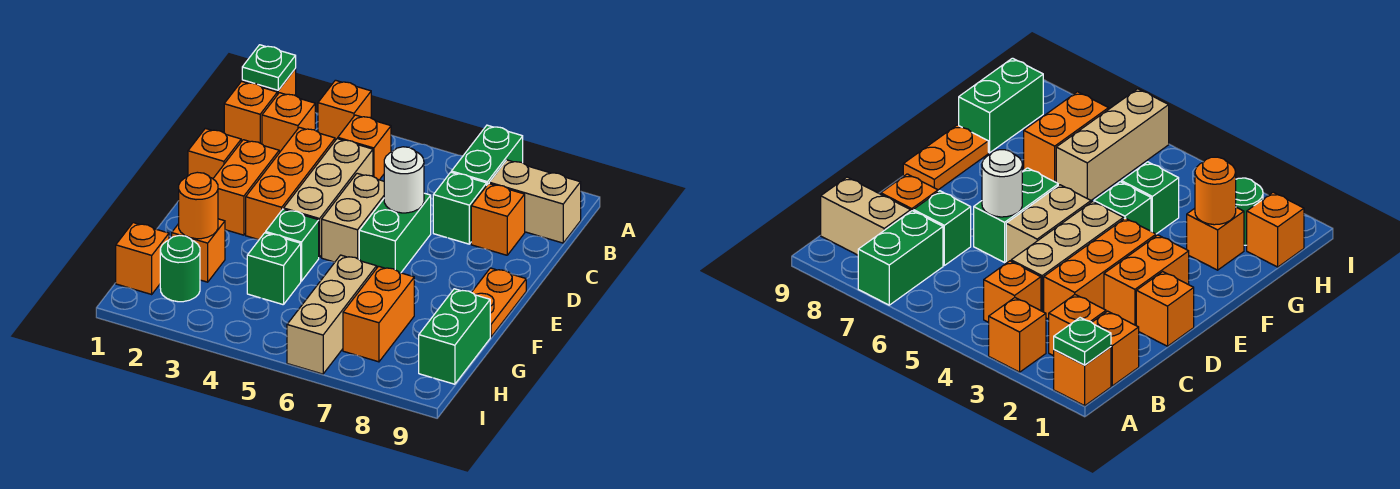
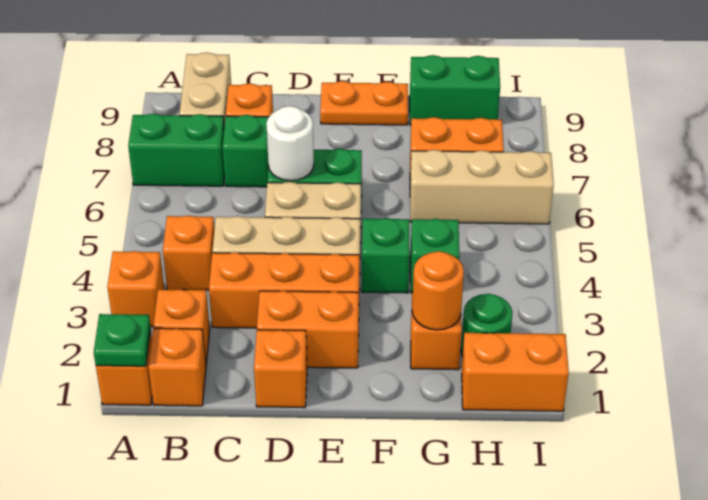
orange 1x1 brick [116,223,169,294] -> orange 1x2 brick [462,333,569,411]

